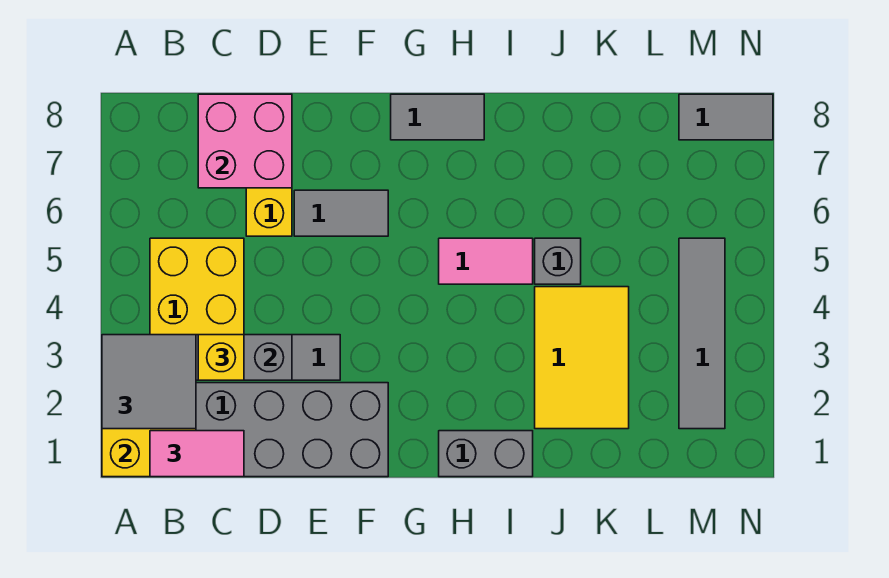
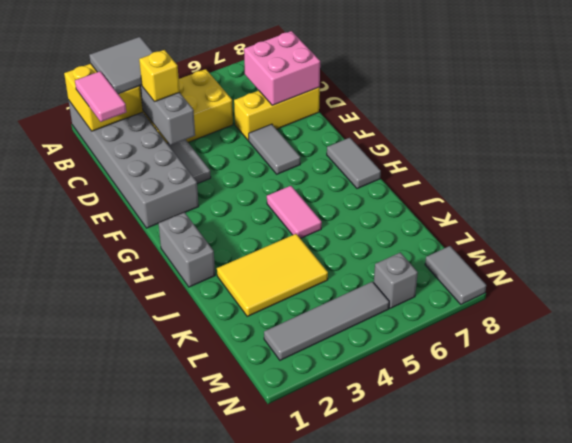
grey 1x1 brick [535,238,581,284] -> grey 1x1 brick moved to [374,252,418,308]

